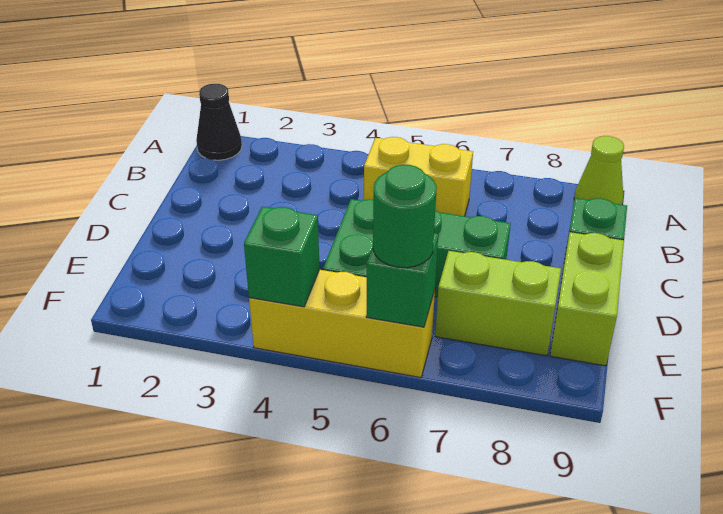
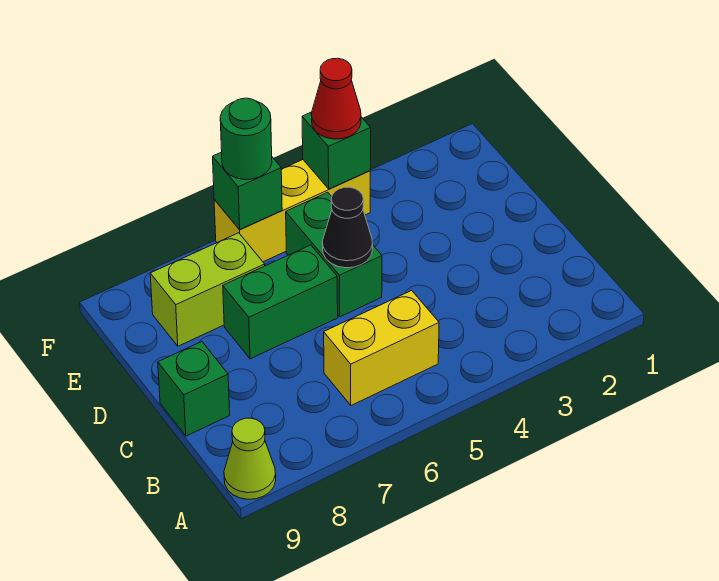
black 1x1 cone [196,84,242,160] -> black 1x1 cone moved to [322,187,373,268]
lime 1x2 brick [550,232,624,366] -> none
none -> red 1x1 cone [311,58,361,139]

